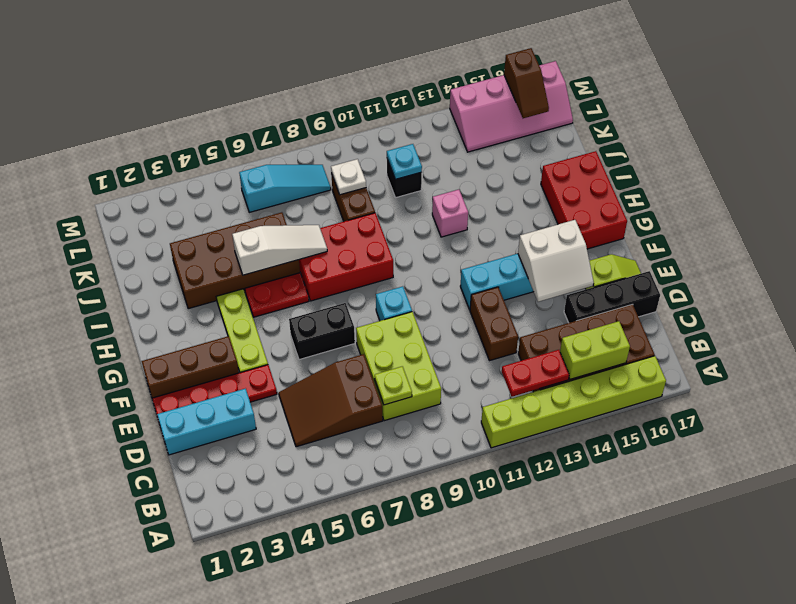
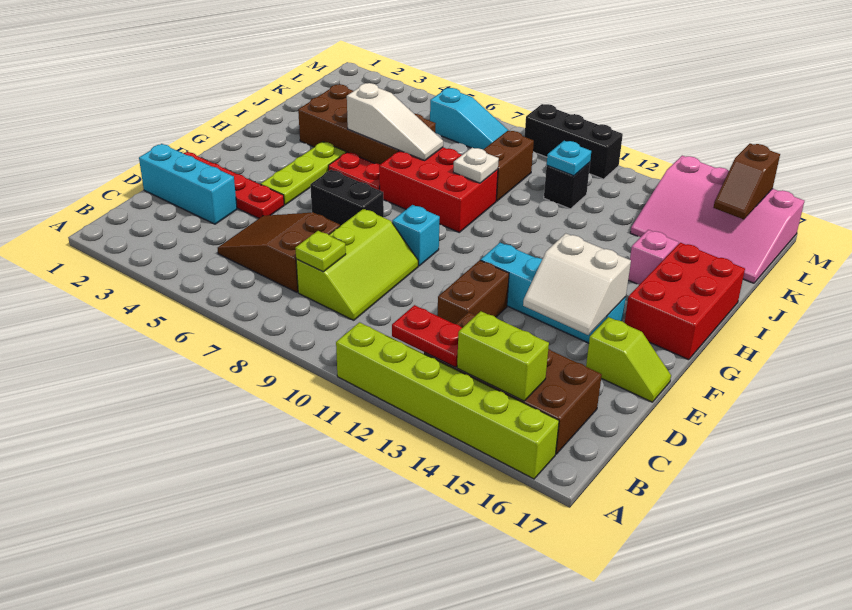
lime 2x3 brick [356,312,441,421] -> lime 2x3 slope [296,209,418,320]
black 1x3 brick [564,271,660,323] -> black 1x3 brick moved to [525,104,623,179]
brown 1x3 brick [142,336,239,398] -> none
pink 1x1 brick [432,190,468,237] -> pink 1x1 brick moved to [628,230,679,285]
white 1x1 plate [331,159,366,195] -> white 1x1 plate moved to [453,148,499,183]
pink 2x4 slope [450,61,573,152] -> pink 3x4 slope [630,156,804,283]

